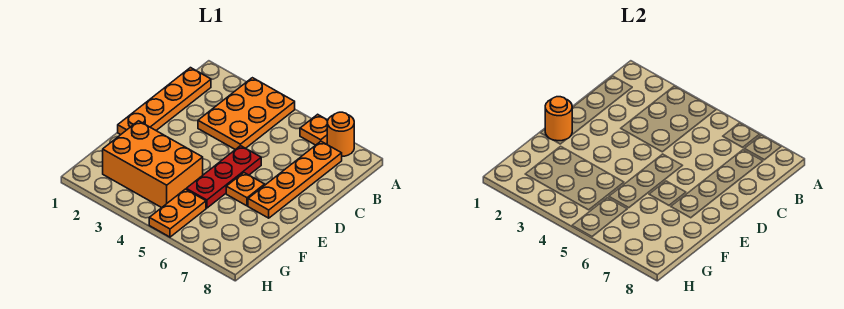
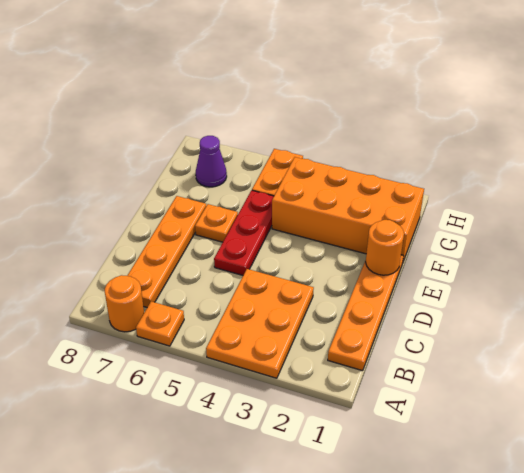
orange 2x3 brick [103,121,203,208] -> orange 2x4 brick [272,157,424,262]
none -> purple 1x1 cone [196,136,227,187]

